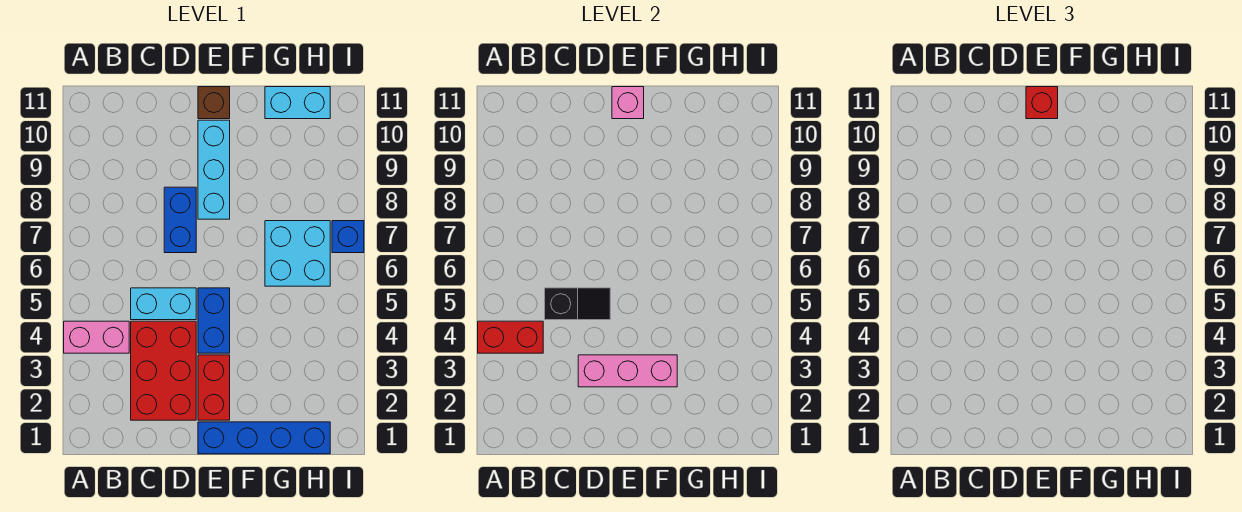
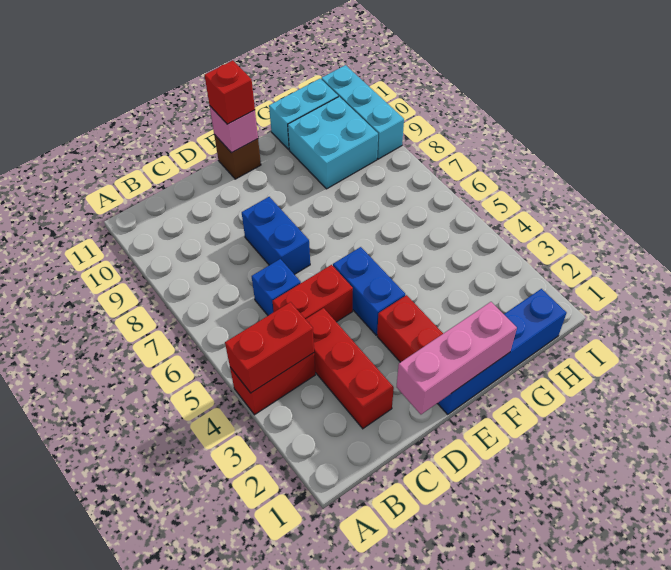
pink 1x2 brick [64,321,129,353] -> red 1x2 brick [230,353,315,415]
red 2x3 brick [131,321,196,420] -> red 1x3 brick [306,308,394,429]
cyan 1x2 brick [131,288,196,320] -> red 1x2 brick [273,265,353,322]
black 1x2 slope [545,288,610,320] -> none
pink 1x3 brick [578,355,677,387] -> pink 1x3 brick moved to [397,302,517,414]
cyan 1x3 brick [198,120,230,219] -> cyan 1x3 brick moved to [321,65,404,159]
cyan 2x2 brick [265,221,330,286] -> cyan 2x2 brick moved to [288,97,378,189]
blue 1x1 brick [332,221,364,253] -> blue 1x1 brick moved to [252,259,301,315]

